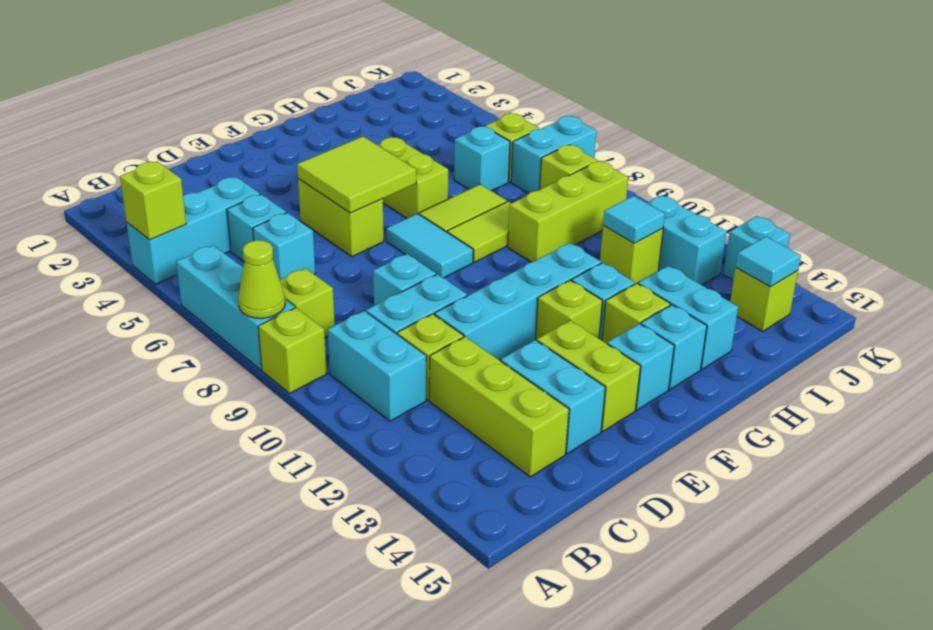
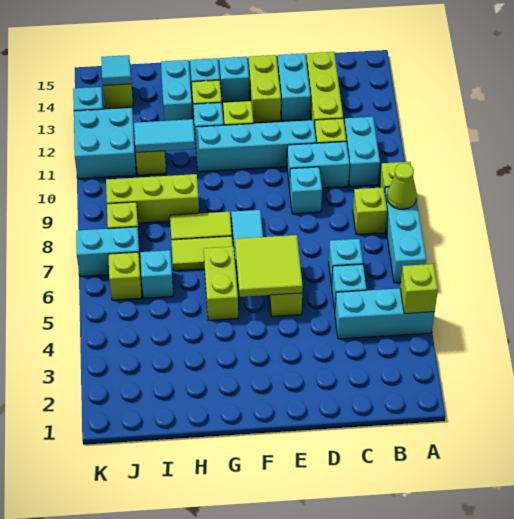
cyan 1x1 tile [603,196,665,243] -> cyan 1x2 tile [134,119,195,152]
cyan 1x2 brick [647,195,727,285] -> cyan 2x2 brick [74,108,136,179]

